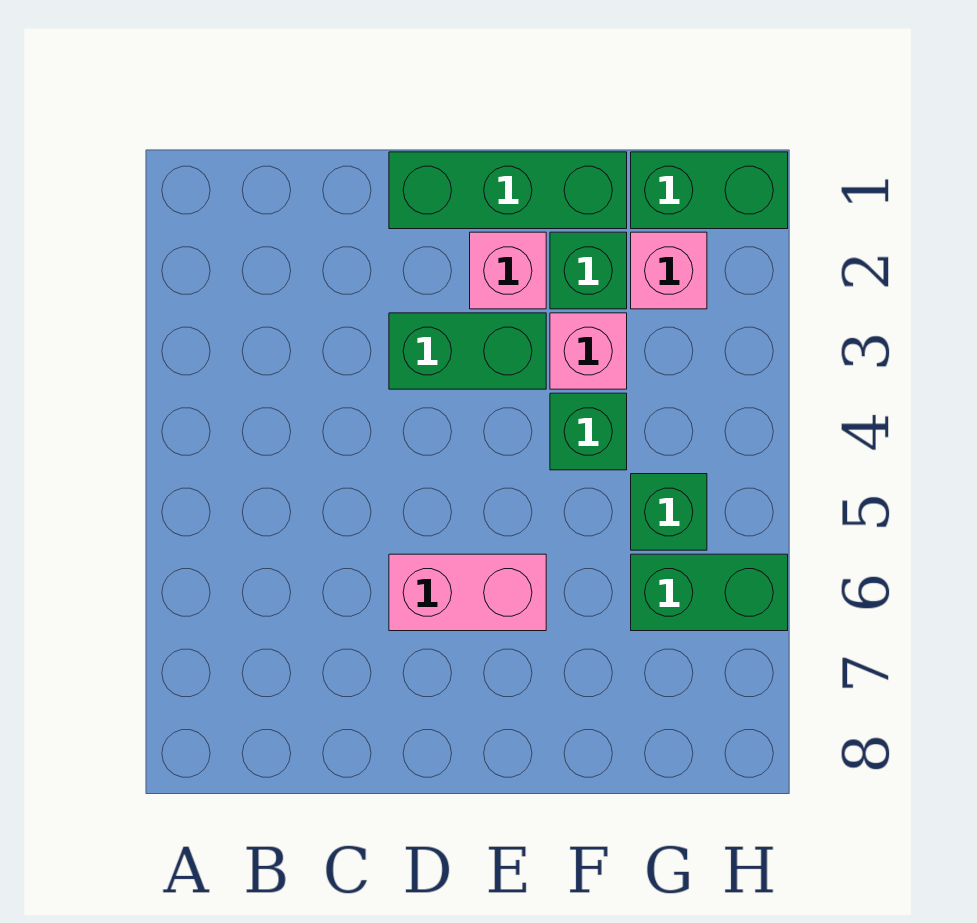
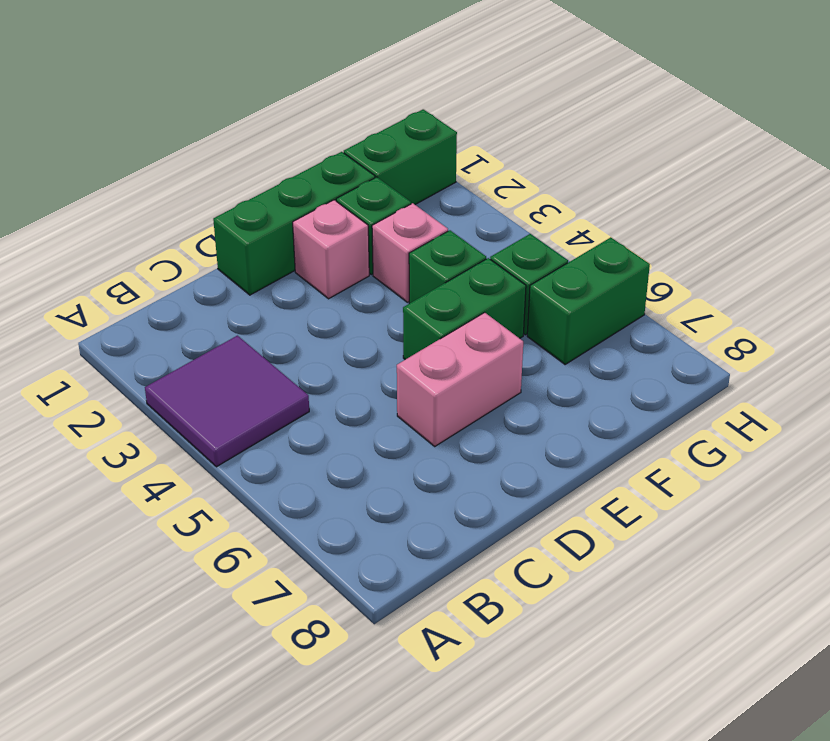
none -> purple 2x2 tile [145,336,309,467]
green 1x2 brick [389,313,546,389] -> green 1x2 brick moved to [403,258,526,360]
pink 1x1 brick [631,232,707,309] -> none

